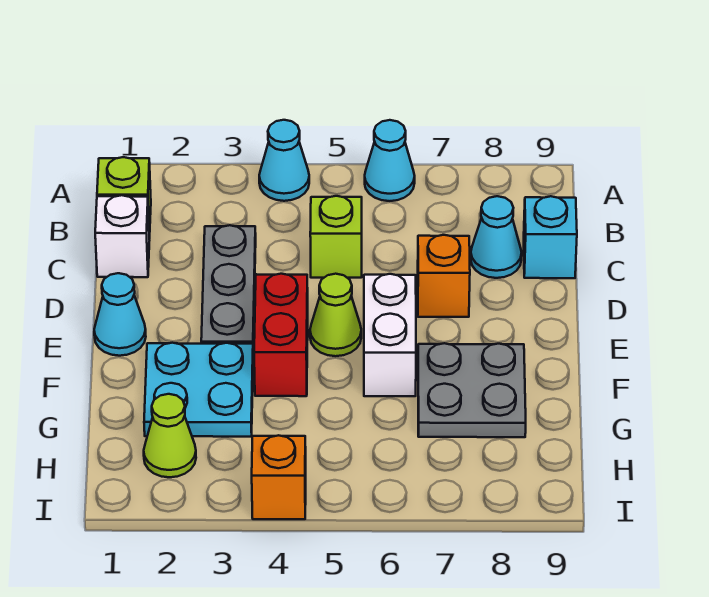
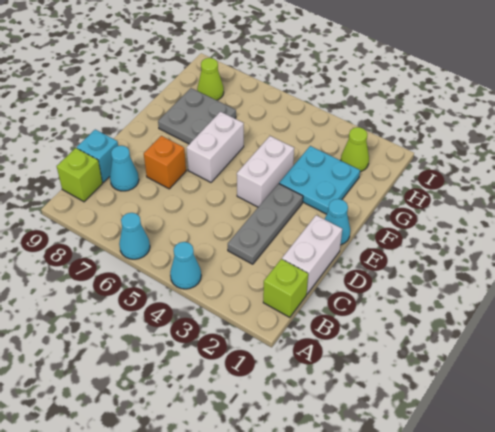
white 1x1 brick [95,195,150,277] -> white 1x2 brick [282,215,342,294]
lime 1x1 brick [310,196,362,278] -> lime 1x1 brick moved to [57,148,103,202]
red 1x2 brick [254,274,308,396] -> white 1x2 brick [237,136,294,207]
lime 1x1 cone [310,274,361,356] -> lime 1x1 cone moved to [197,58,224,100]
orange 1x1 brick [252,435,306,519] -> none

